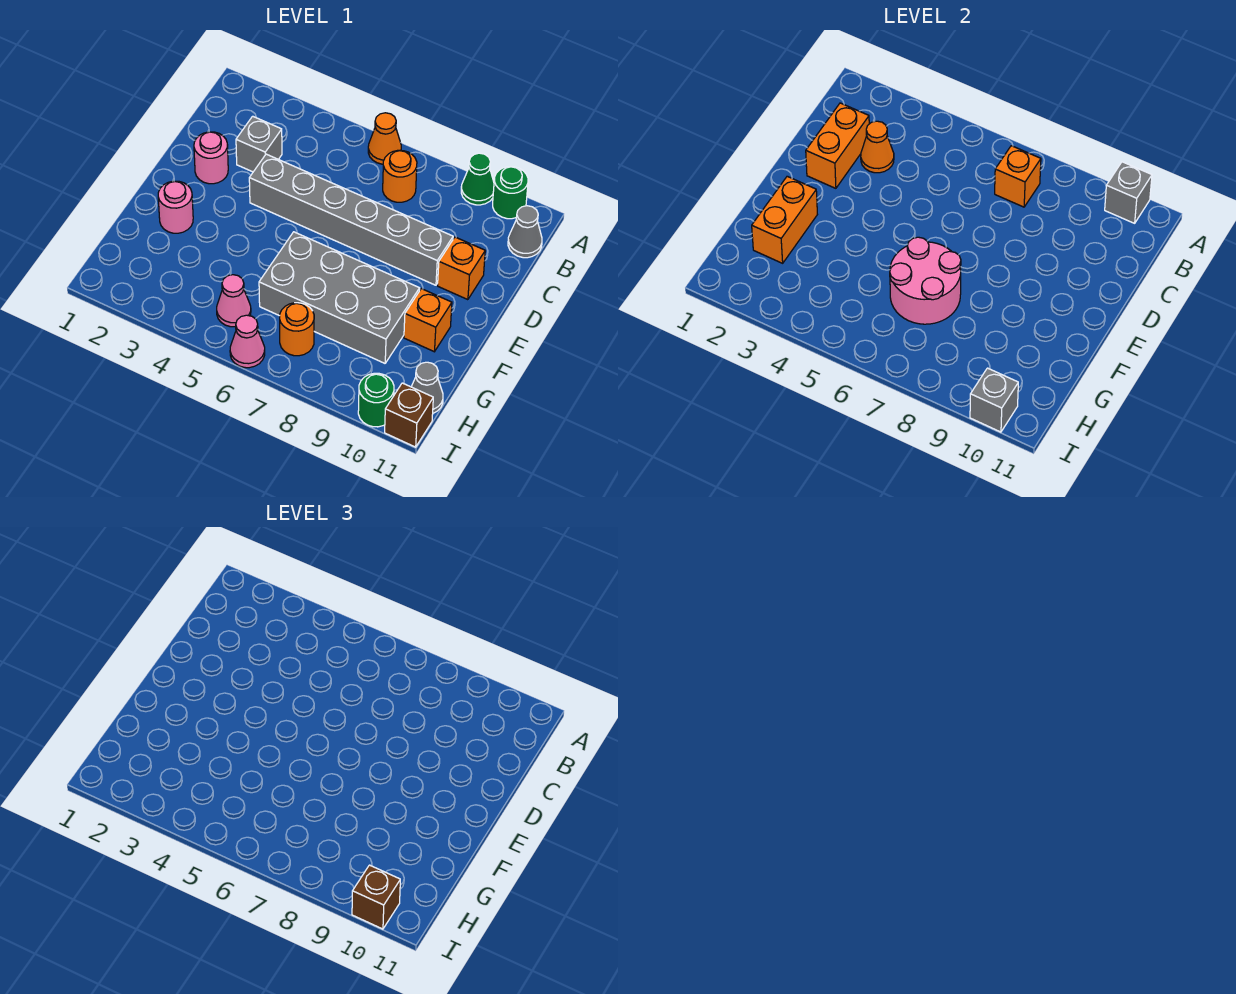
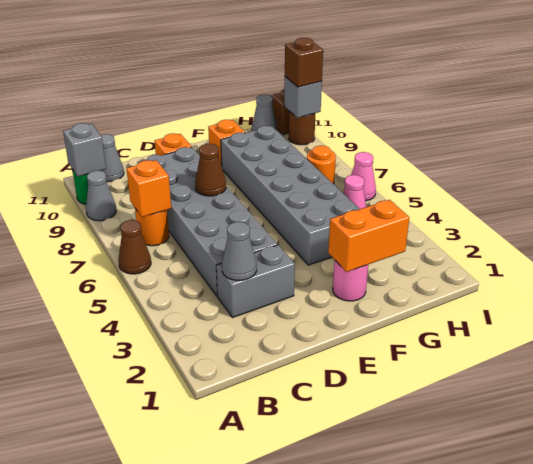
orange 1x1 cone [368,113,401,164] -> brown 1x1 cone [118,220,151,274]
green 1x1 cone [461,153,494,205] -> grey 1x1 cone [86,170,116,221]
orange 1x2 brick [806,103,869,188] -> none
grey 1x1 brick [236,116,282,172] -> grey 1x2 brick [216,245,295,318]
orange 1x1 cone [861,121,894,173] -> grey 1x1 cone [222,222,257,280]
pink 1x1 round brick [194,132,228,184] -> none
grey 1x6 brick [249,154,453,285] -> grey 2x6 brick [137,147,278,296]
none -> brown 1x1 cone [195,144,226,196]
grey 2x4 brick [259,232,420,363] -> grey 2x6 brick [221,126,359,265]
pink 2x2 round brick [890,237,961,324] -> none
green 1x1 round brick [358,373,394,427] -> brown 1x1 round brick [289,111,315,145]

